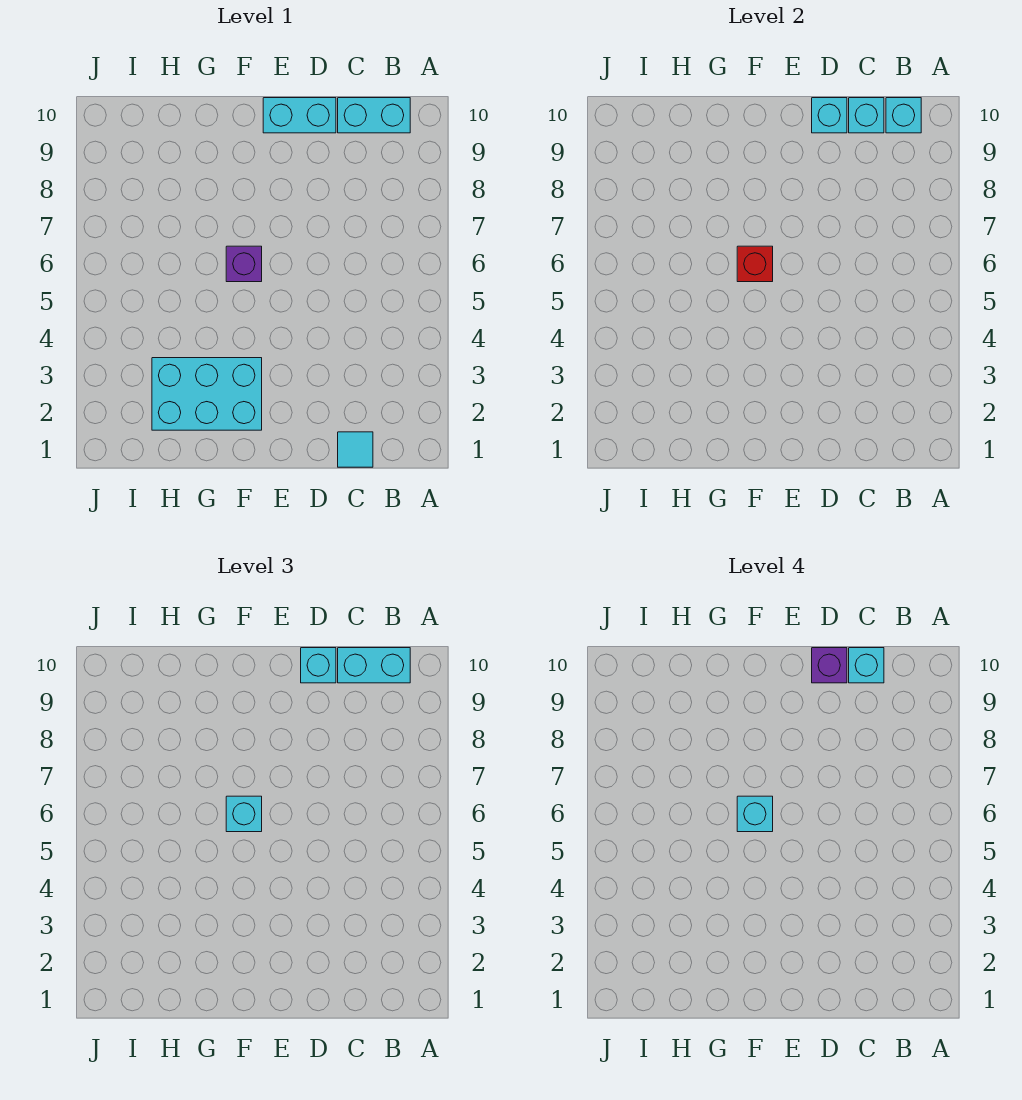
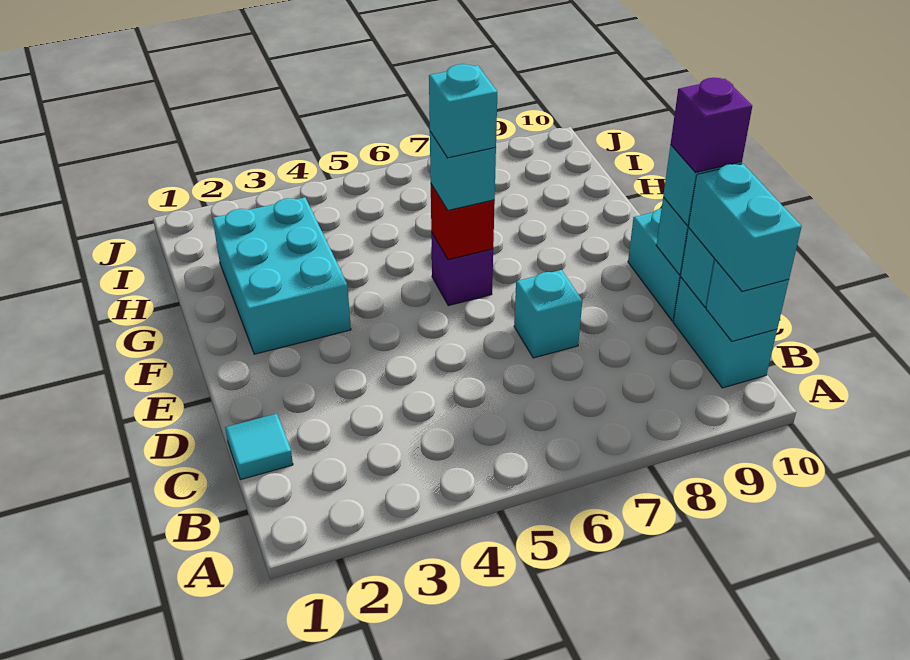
cyan 1x1 brick [849,648,884,683] -> cyan 1x1 brick moved to [514,270,582,358]

